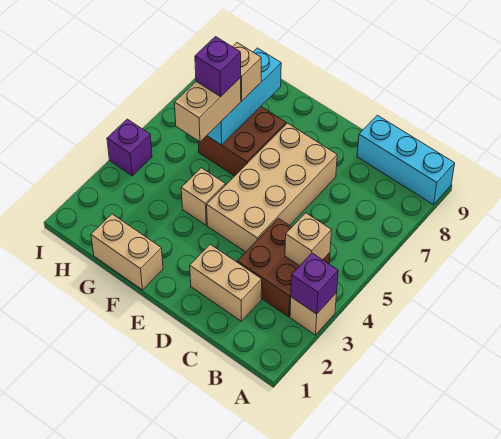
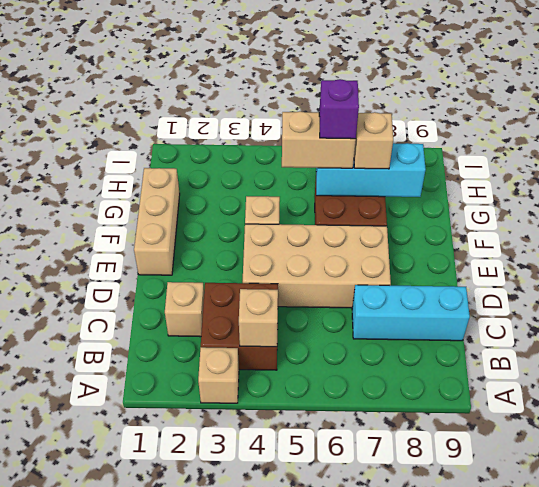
purple 1x1 brick [291,253,338,314] -> none
cyan 1x3 brick [357,115,455,205] -> cyan 1x3 brick turned to [352,285,470,341]
tan 1x2 brick [190,244,262,321] -> tan 1x1 brick [165,282,204,337]
tan 1x2 brick [91,214,163,290] -> tan 1x3 brick [134,168,180,275]
purple 1x1 brick [107,119,152,176] -> none

